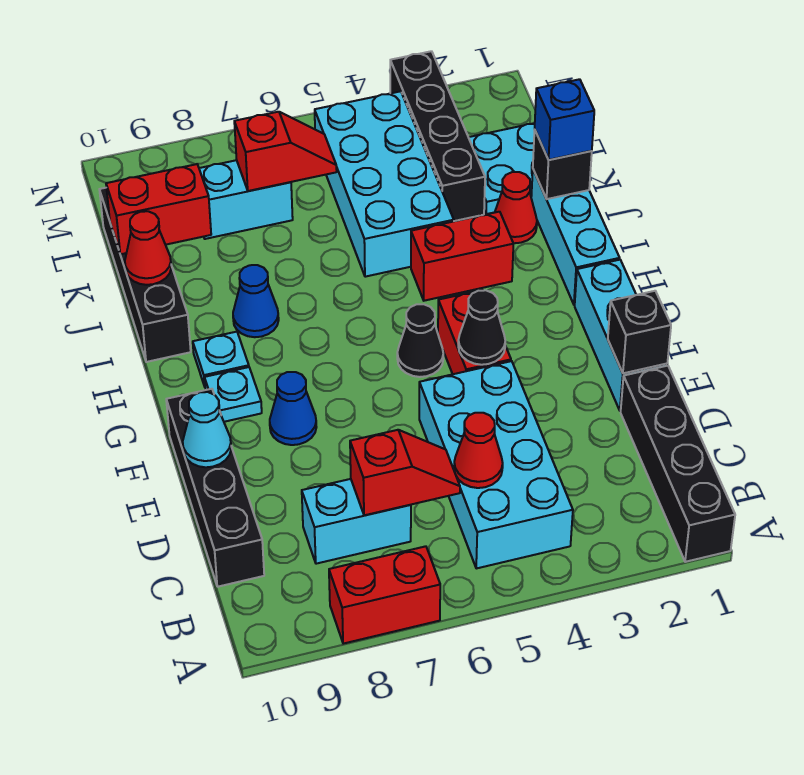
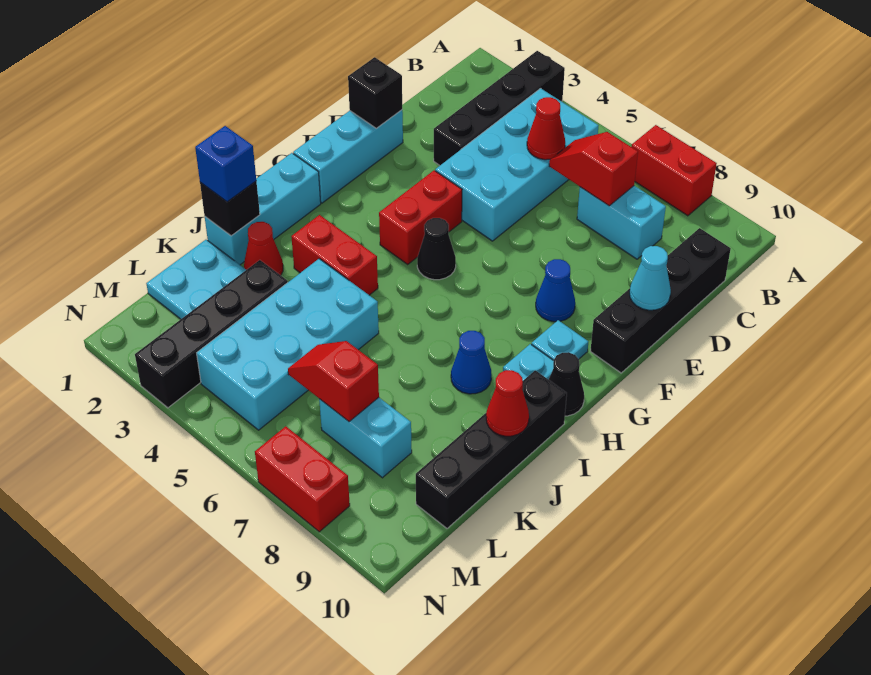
black 1x4 brick [621,366,735,562] -> black 1x4 brick moved to [434,51,565,165]
black 1x1 cone [458,290,505,365] -> black 1x1 cone moved to [549,352,584,416]
red 1x2 brick [106,164,211,254] -> red 1x2 brick moved to [255,426,350,532]

